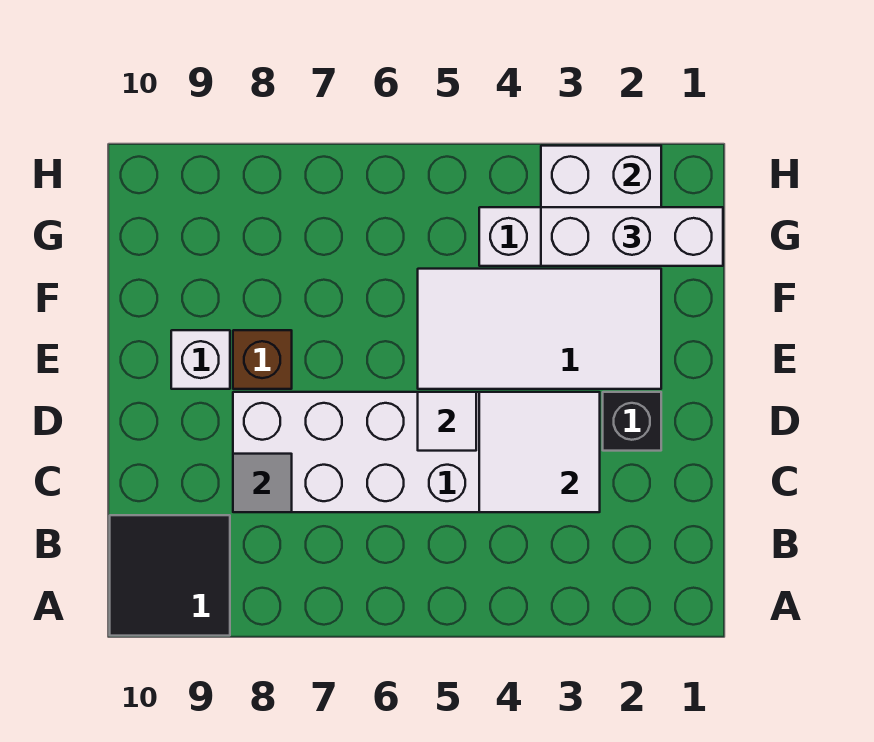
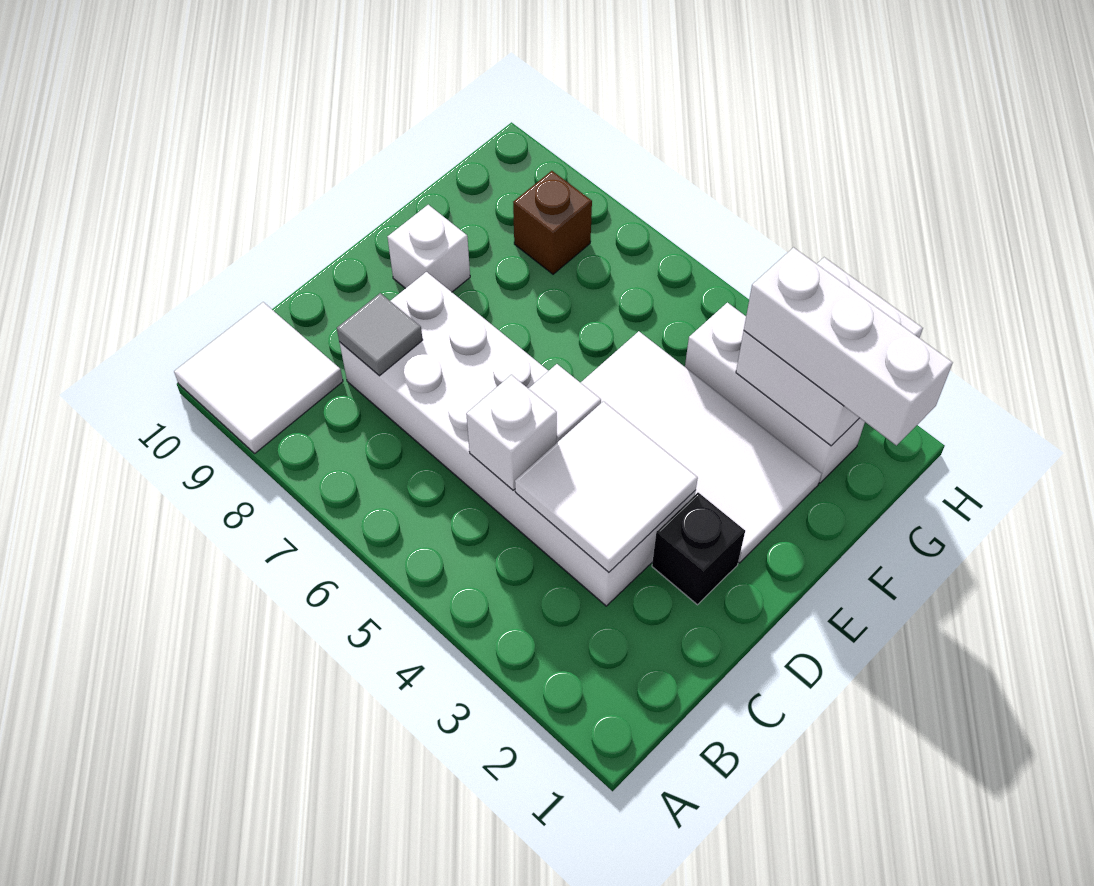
black 2x2 tile [110,515,230,636] -> white 2x2 tile [174,302,343,453]
none -> white 1x1 brick [466,375,557,490]
brown 1x1 brick [233,330,292,389] -> brown 1x1 brick moved to [513,171,592,274]

